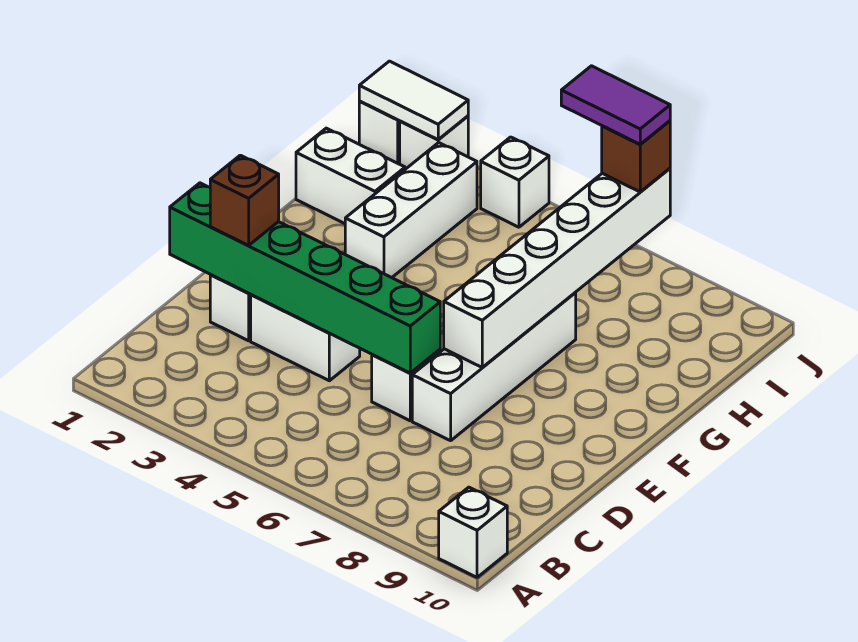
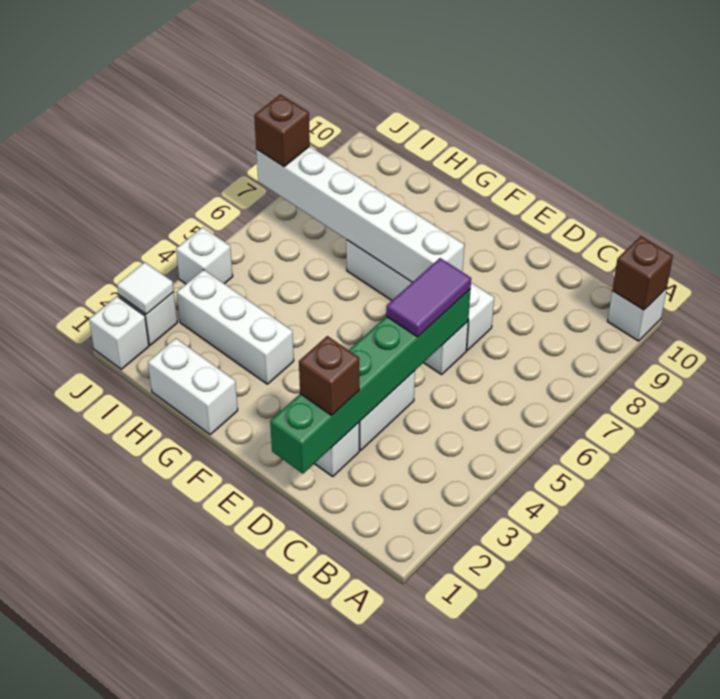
none -> brown 1x1 brick [612,236,673,310]
white 1x2 brick [296,128,405,224] -> white 1x2 brick turned to [148,338,238,434]
white 1x2 tile [359,61,468,140] -> white 1x1 tile [117,262,174,314]
purple 1x2 tile [561,66,670,144] -> purple 1x2 tile moved to [386,258,471,337]

